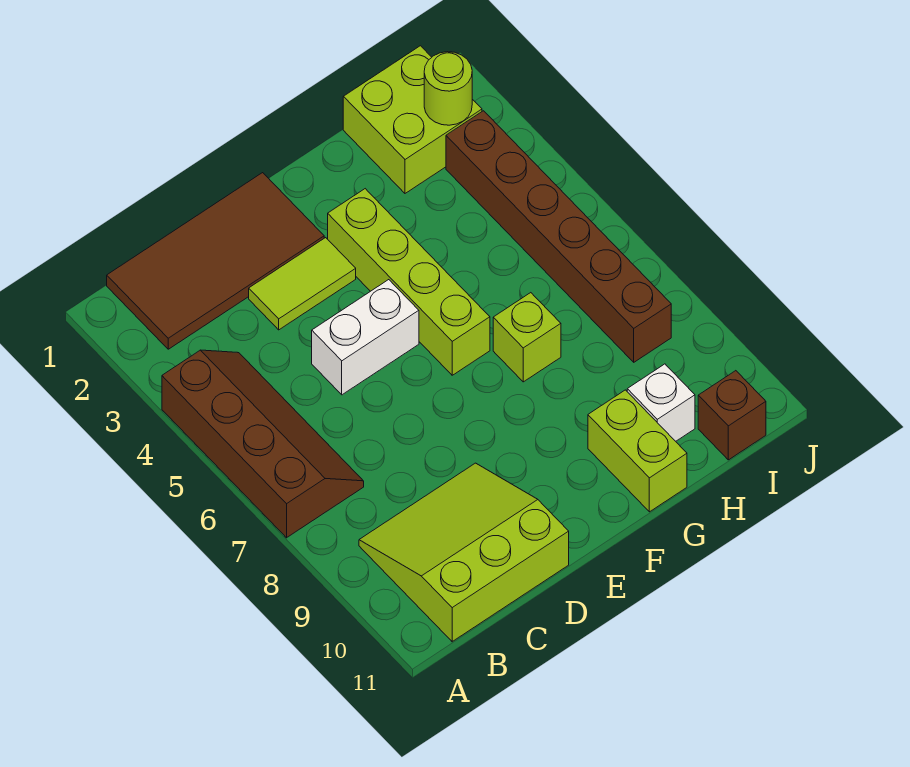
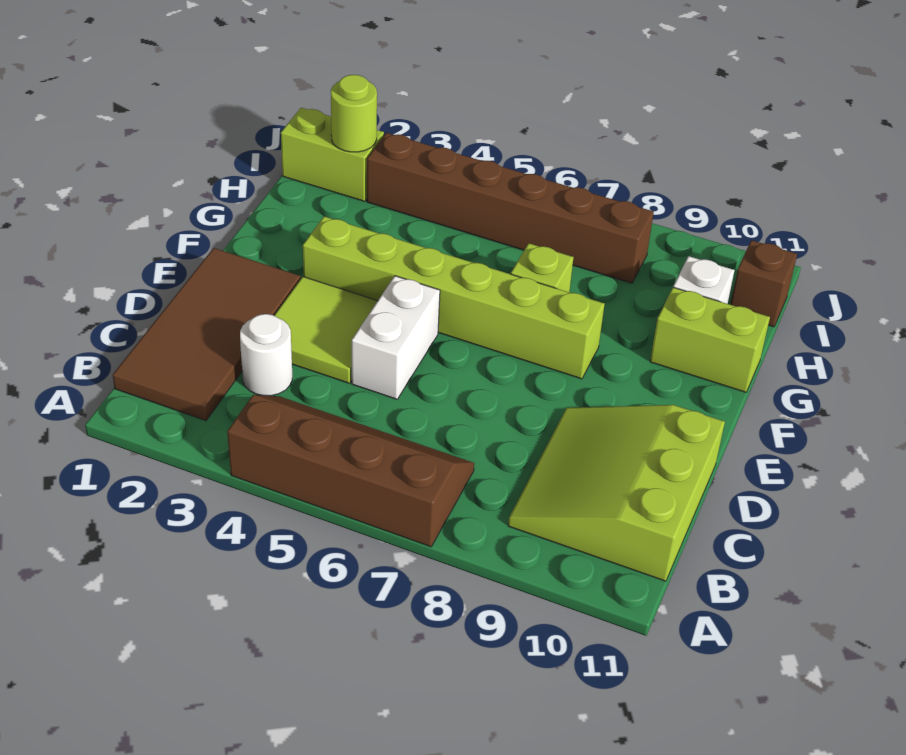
none -> white 1x1 round brick [240,314,292,396]
lime 1x2 tile [249,238,356,330] -> lime 2x2 tile [274,277,378,383]
lime 1x4 brick [328,189,490,375] -> lime 1x6 brick [303,216,605,379]
lime 2x2 brick [343,46,482,193] -> lime 1x2 brick [281,108,384,201]

